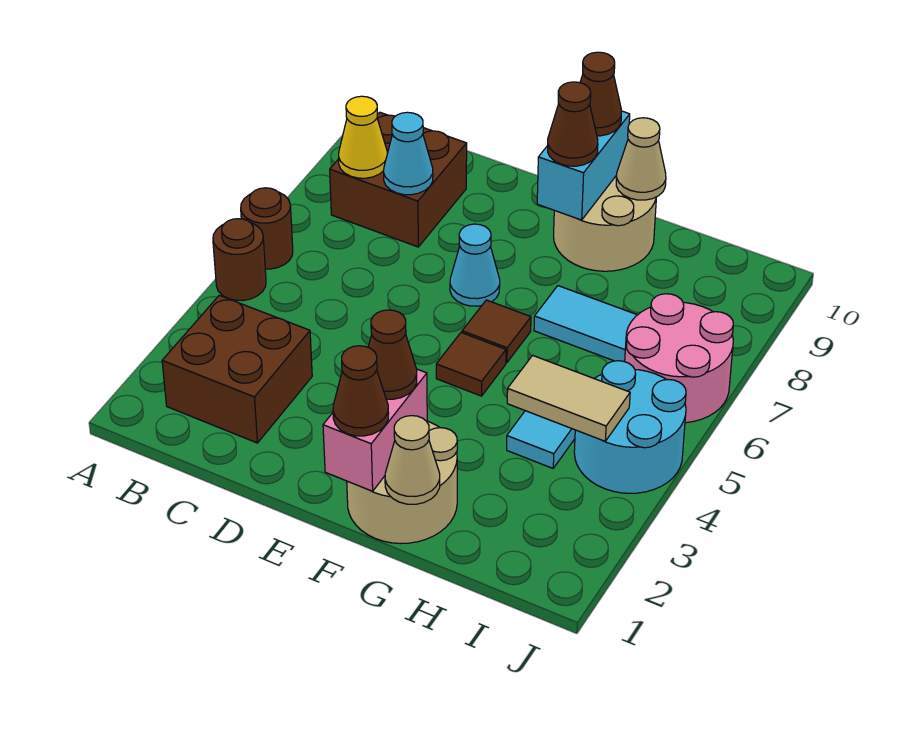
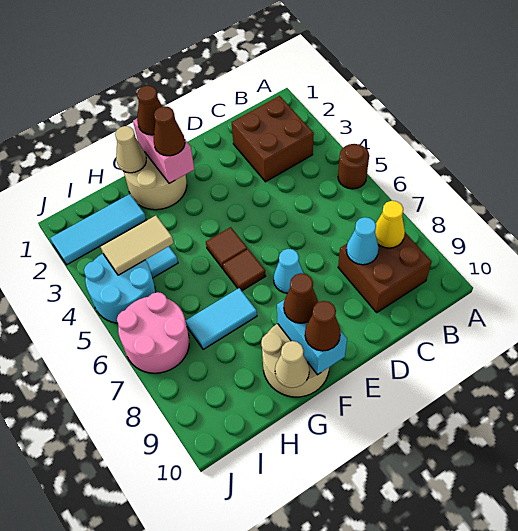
brown 1x1 round brick [241,188,293,269] -> none
none -> cyan 1x3 tile [50,194,146,265]

